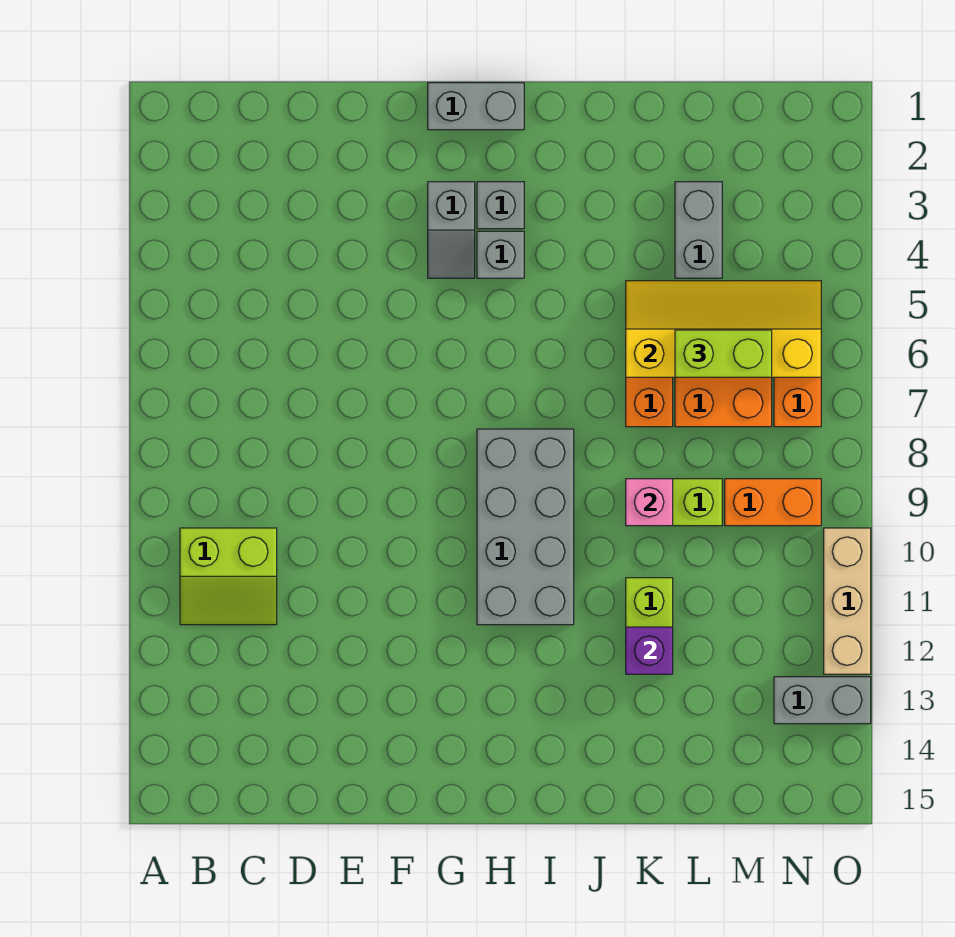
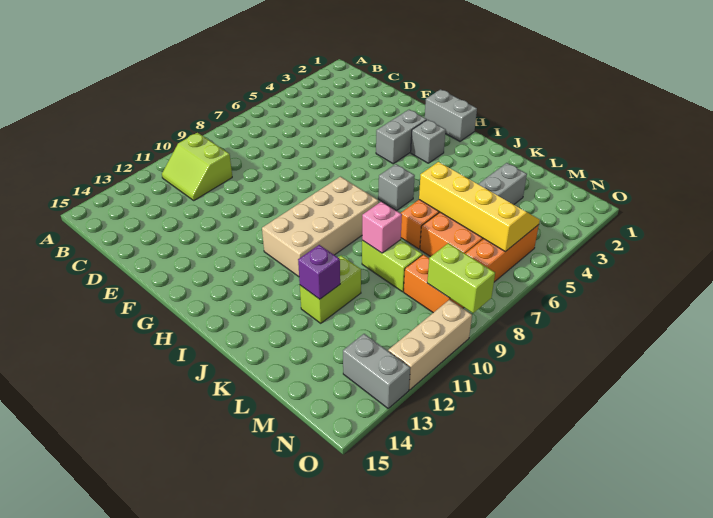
grey 1x2 slope [428,182,475,278] -> grey 1x2 brick [376,110,427,164]
grey 1x1 brick [477,231,524,278] -> grey 1x1 brick moved to [378,164,415,211]
grey 2x4 brick [477,429,574,625] -> tan 2x4 brick [262,177,378,277]
lime 1x2 brick [675,330,772,377] -> lime 1x2 brick moved to [427,243,495,313]

